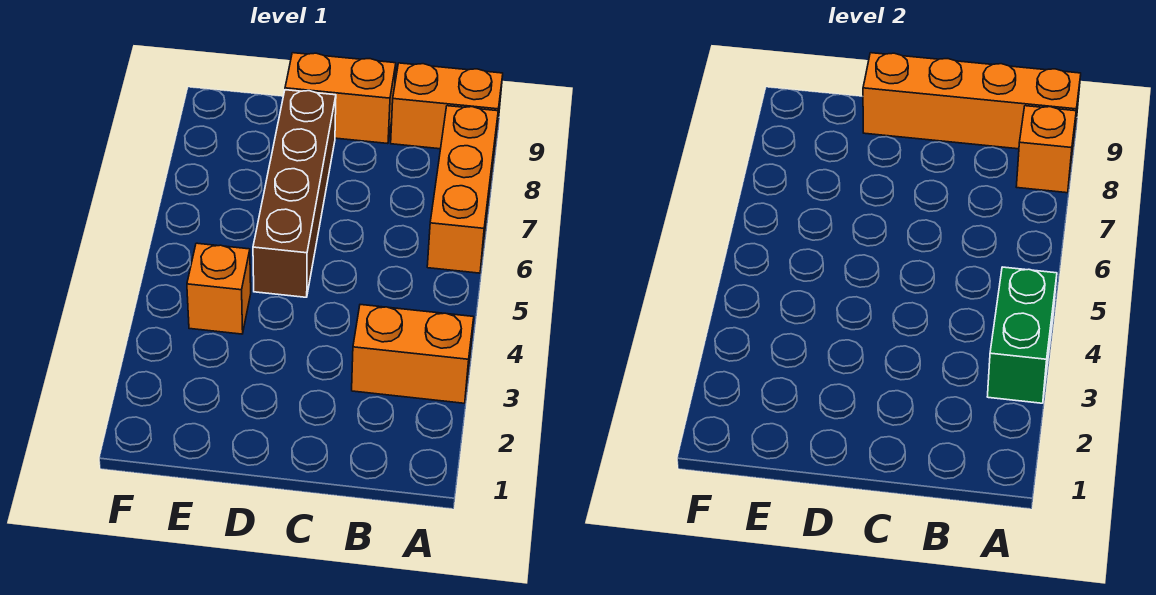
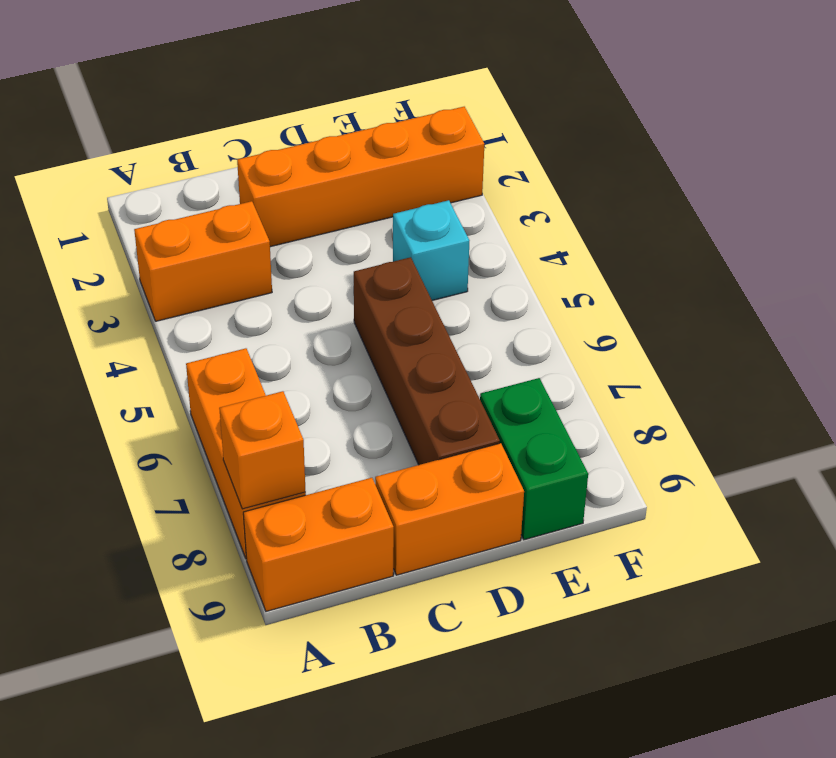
green 1x2 brick [987,267,1057,403] -> green 1x2 brick moved to [480,378,588,540]
orange 1x4 brick [863,53,1081,149] -> orange 1x4 brick moved to [237,107,484,247]
orange 1x1 brick [187,243,251,334] -> cyan 1x1 brick [393,200,469,300]

